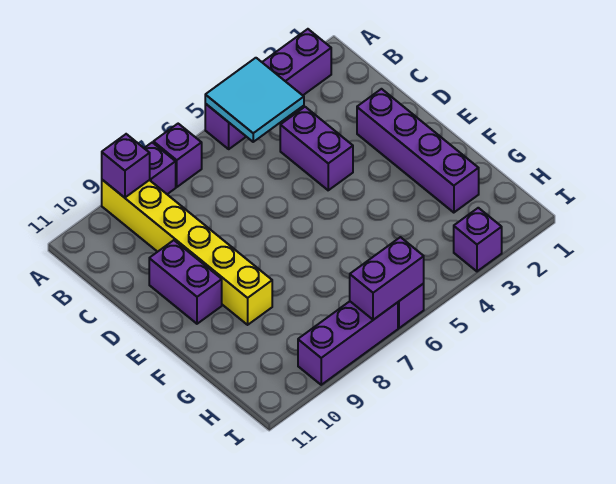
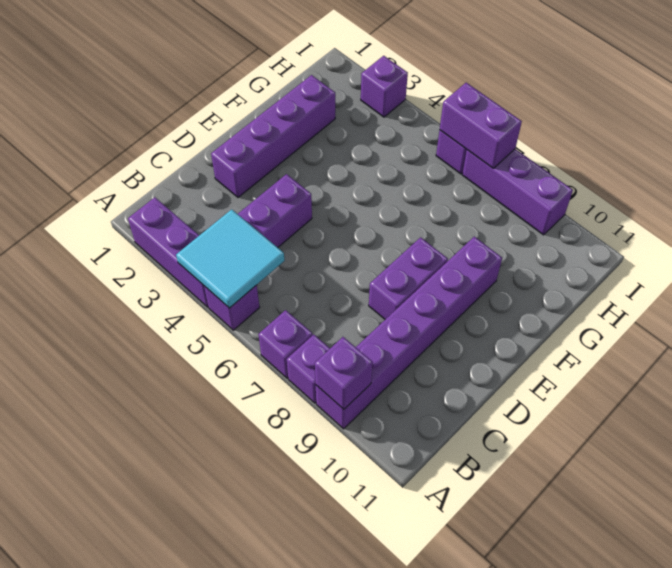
yellow 1x6 brick [102,180,272,325] -> purple 1x6 brick [316,237,502,429]
purple 1x2 brick [149,240,222,324] -> purple 1x2 brick moved to [369,237,448,319]

